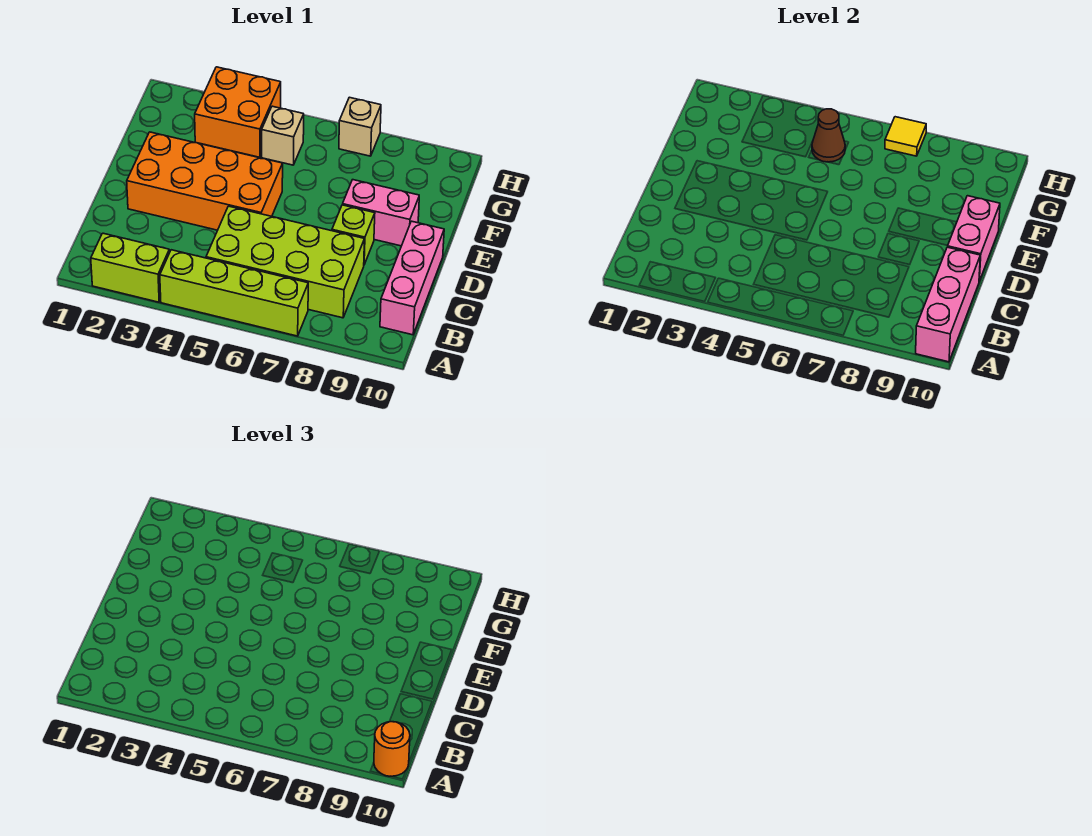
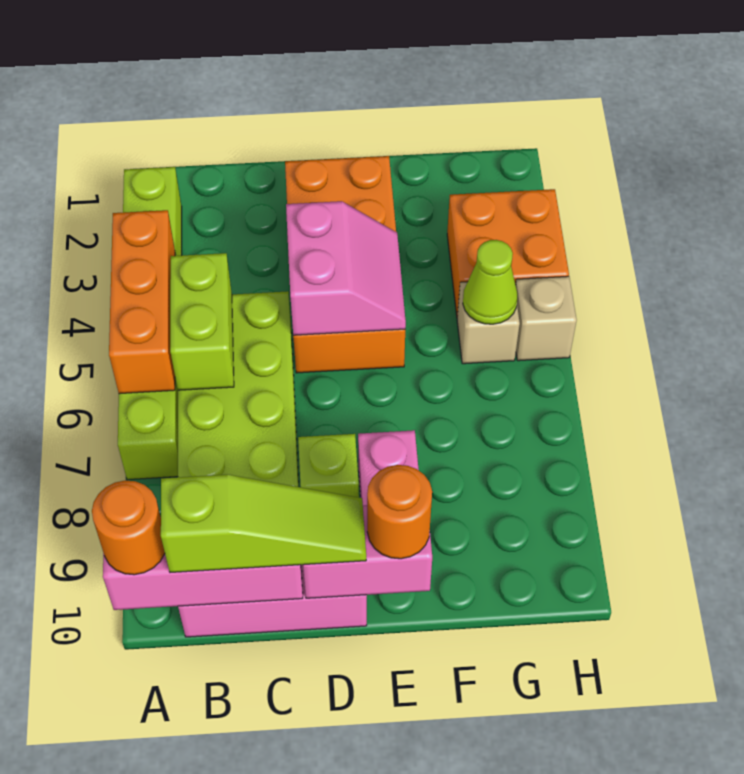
none -> orange 1x3 brick [109,210,175,394]
none -> lime 1x2 brick [170,253,234,390]
none -> lime 1x3 slope [161,475,366,572]
none -> pink 2x2 slope [286,201,406,335]
none -> orange 1x1 round brick [367,465,432,559]
brown 1x1 cone [812,109,845,162] -> lime 1x1 cone [463,240,517,324]
tan 1x1 brick [339,97,381,156] -> tan 1x1 brick moved to [515,276,577,361]
yellow 1x1 tile [885,117,926,156] -> none

